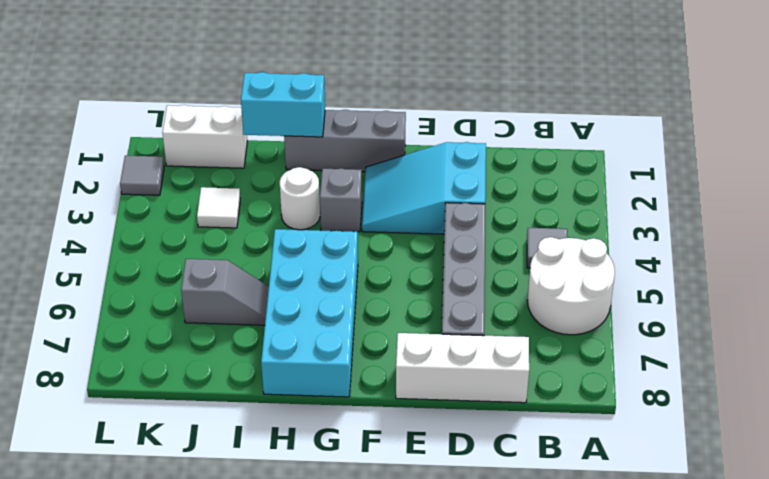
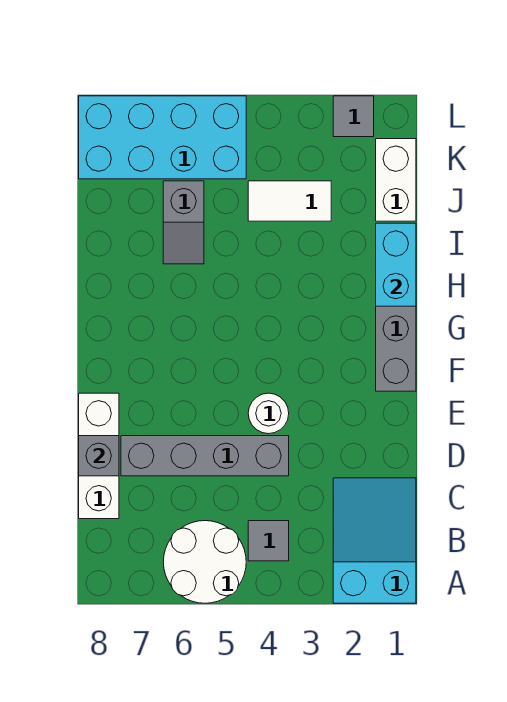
cyan 2x3 slope [362,142,486,234] -> cyan 2x3 slope moved to [333,478,416,603]
grey 1x1 brick [320,168,362,232] -> grey 1x1 brick moved to [79,436,119,476]
cyan 2x4 brick [261,229,358,397] -> cyan 2x4 brick moved to [79,96,246,179]
white 1x1 round brick [280,167,320,230] -> white 1x1 round brick moved to [248,393,289,434]
white 1x1 tile [197,187,240,228] -> white 1x2 tile [248,181,331,221]

